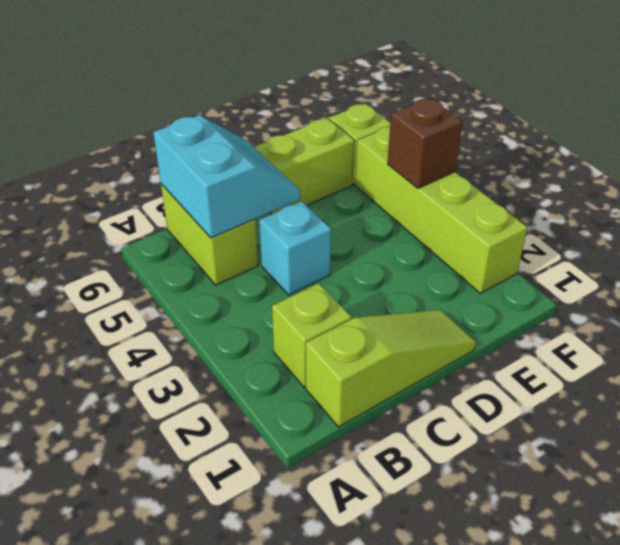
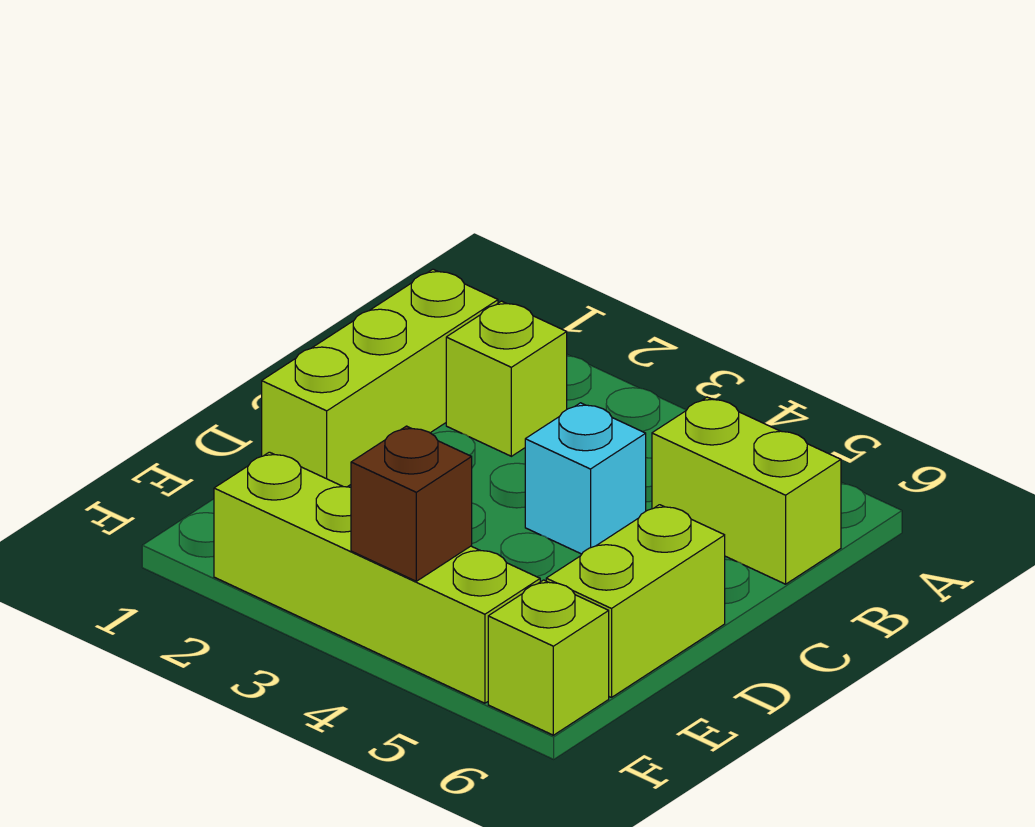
lime 1x3 slope [306,310,476,427] -> lime 1x3 brick [262,269,498,487]
cyan 2x2 slope [153,115,300,238] -> none

